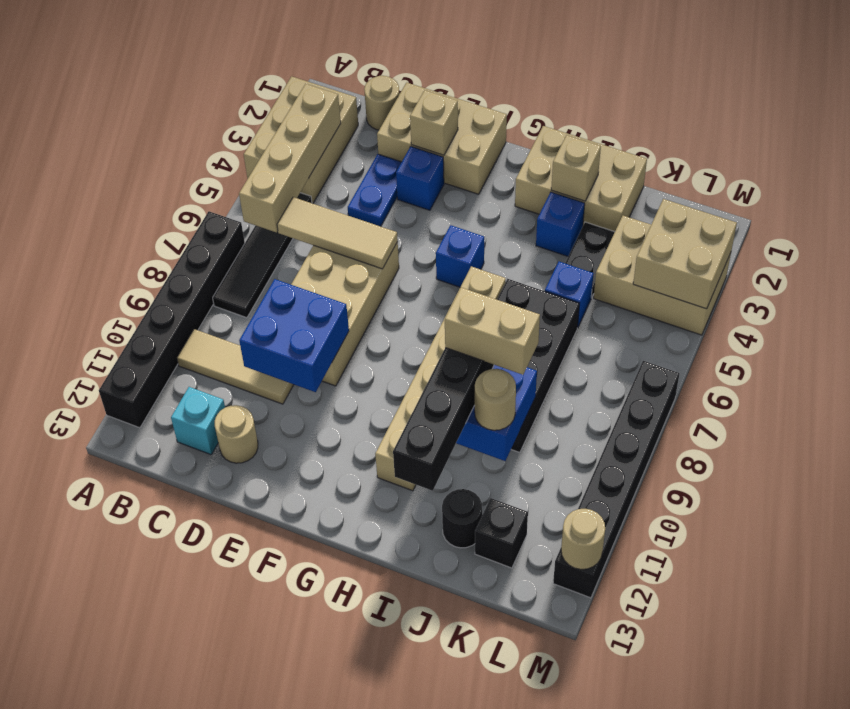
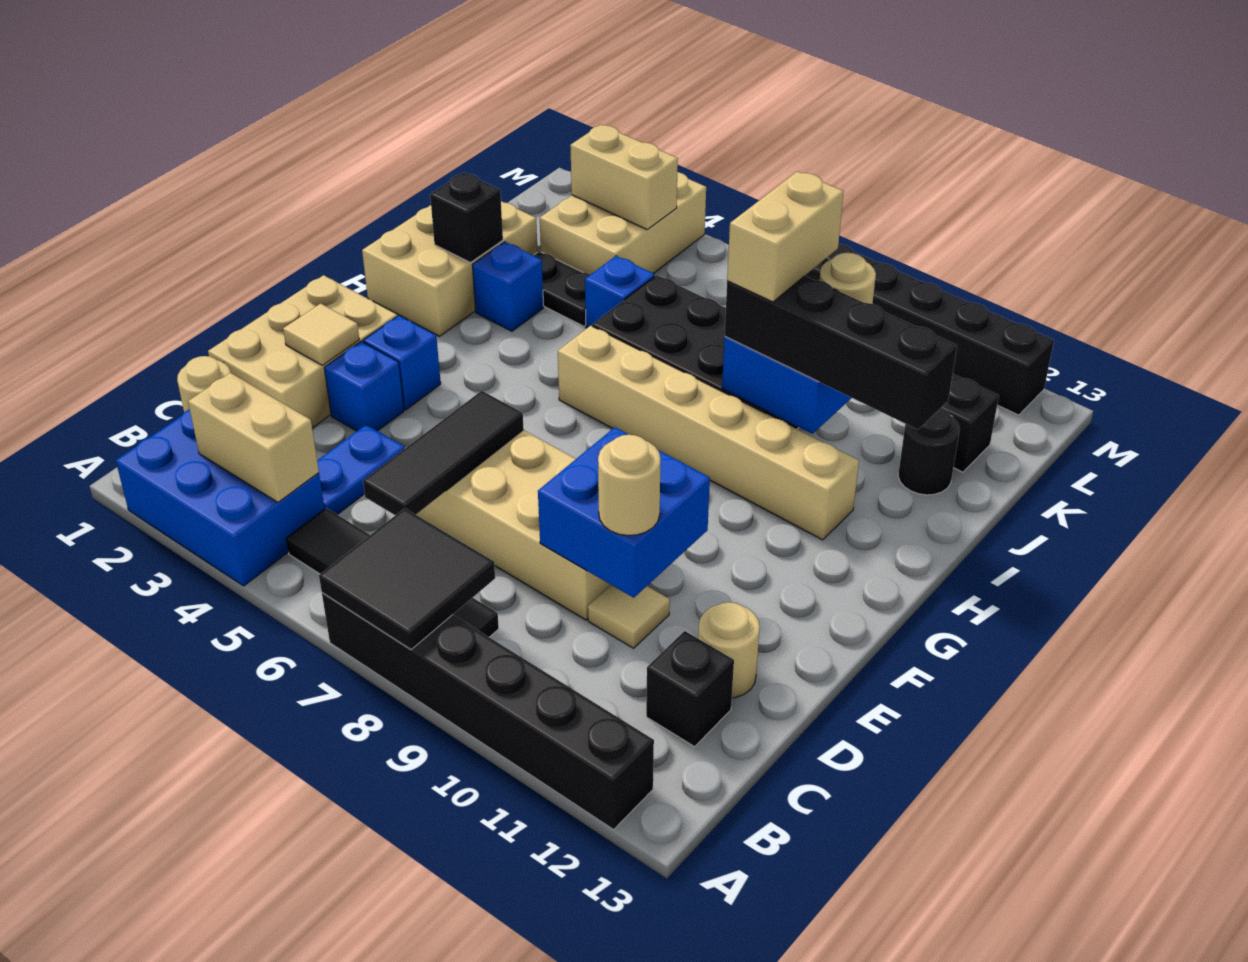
tan 2x3 brick [244,76,358,204] -> blue 2x3 brick [116,409,325,586]
none -> black 2x2 tile [319,508,495,650]
tan 1x4 brick [239,84,341,232] -> tan 1x2 brick [188,373,319,502]
tan 1x3 tile [177,329,294,404] -> tan 1x1 tile [588,585,670,648]
tan 1x3 tile [277,197,398,269] -> black 1x3 tile [363,391,524,515]
cyan 1x1 brick [171,387,225,454] -> black 1x1 brick [646,631,734,747]
blue 1x2 plate [348,154,401,226] -> blue 1x2 plate turned to [317,424,405,515]
tan 1x1 brick [410,90,458,155] -> tan 1x1 tile [283,303,359,365]
blue 1x1 brick [436,225,484,287] -> blue 1x1 brick moved to [363,315,441,410]
tan 1x1 brick [551,135,601,201] -> black 1x1 brick [430,172,503,263]
tan 2x2 brick [633,199,737,309] -> tan 1x2 brick [570,125,678,229]
tan 1x1 round brick [561,509,605,569] -> tan 1x1 round brick moved to [598,435,661,536]

